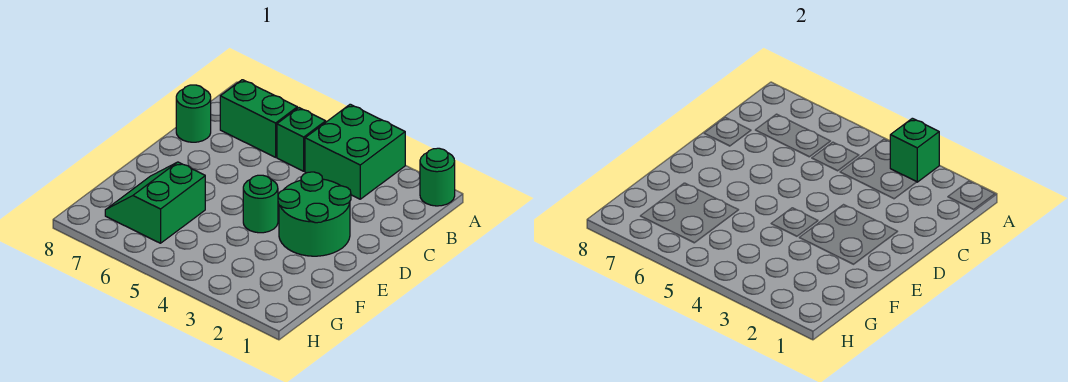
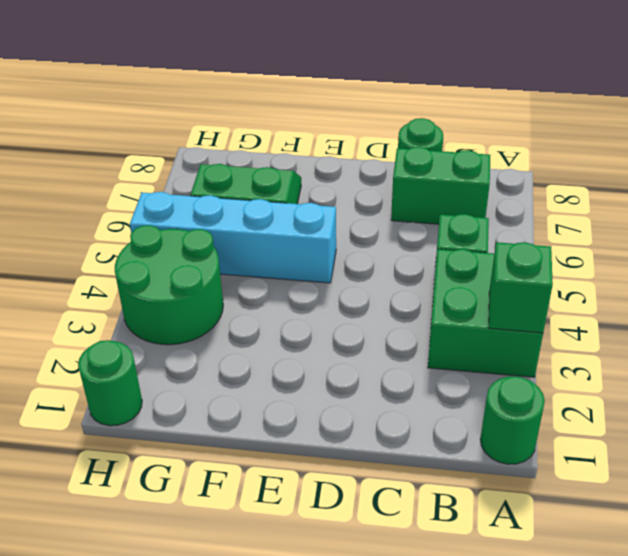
green 1x2 brick [220,80,297,157] -> green 1x2 brick turned to [391,147,490,224]
green 2x2 round brick [278,172,351,256] -> green 2x2 round brick moved to [115,225,223,345]
green 1x1 round brick [243,175,278,233] -> green 1x1 round brick moved to [78,340,142,426]
none -> cyan 1x4 brick [130,192,336,283]

